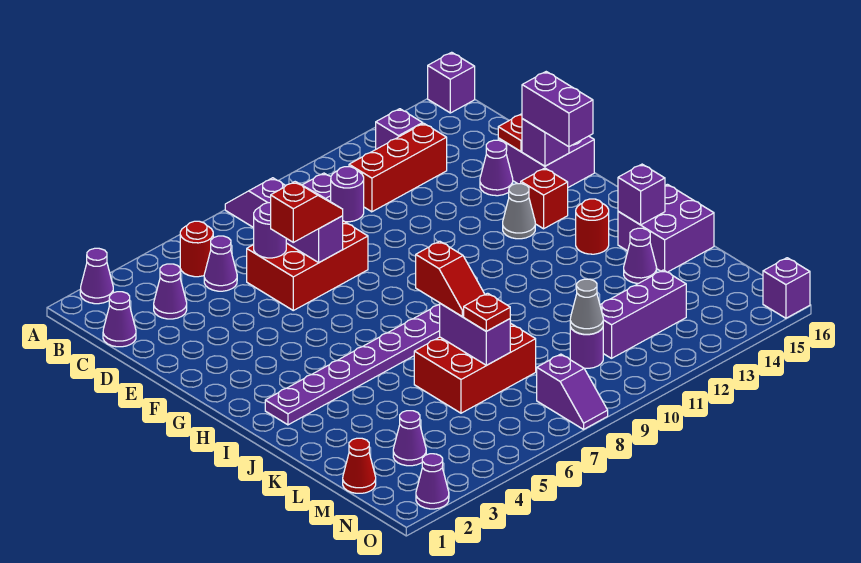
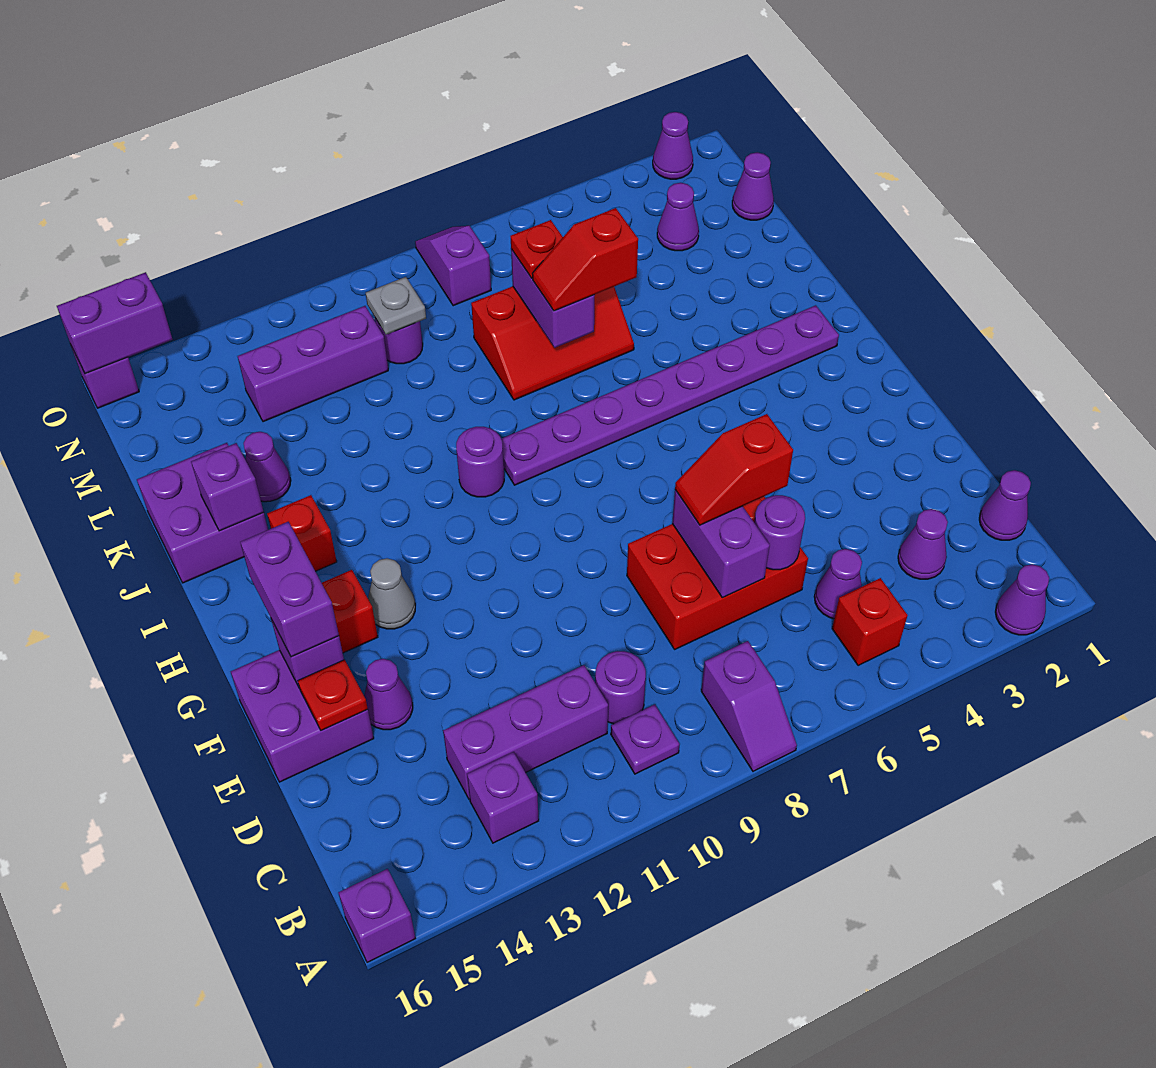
red 1x1 round brick [180,221,213,277] -> red 1x1 brick [832,578,908,666]
red 1x3 brick [349,123,447,212] -> purple 1x3 brick [443,665,608,799]
none -> purple 1x1 round brick [456,427,504,497]
red 1x1 round brick [576,199,609,254] -> red 1x1 brick [267,495,337,571]
red 1x2 slope [416,241,485,316] -> red 1x2 slope turned to [532,208,638,311]
red 2x3 brick [414,323,536,413] -> red 2x3 slope [471,286,634,400]
red 1x1 cone [343,438,376,493] -> purple 1x1 cone [732,152,774,220]
grey 1x1 cone [570,279,603,334] -> grey 1x1 plate [366,277,426,335]
none -> purple 1x2 brick [57,272,172,374]

